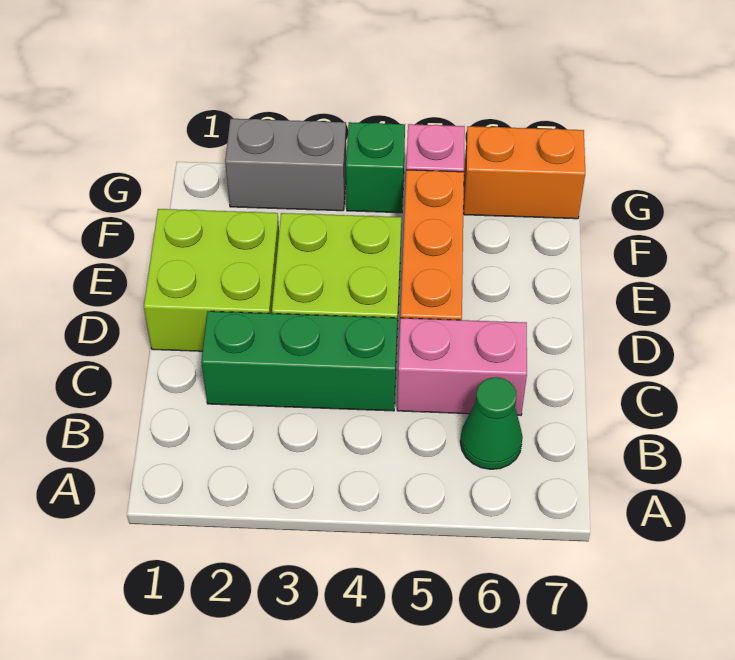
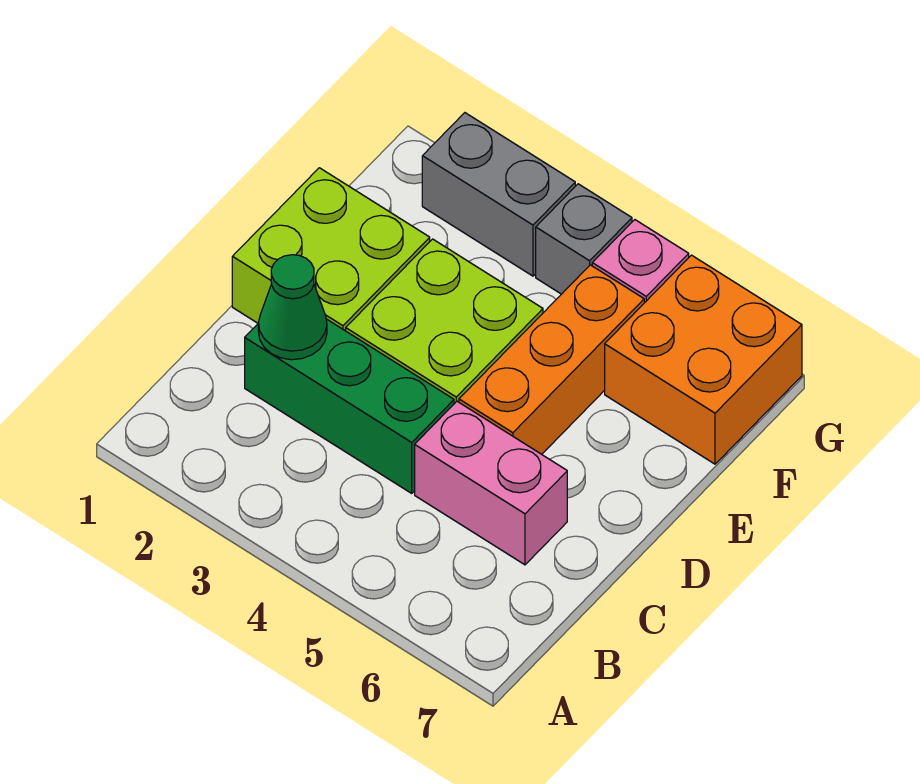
green 1x1 cone [460,377,523,469] -> green 1x1 cone moved to [258,255,327,360]
green 1x1 brick [346,122,405,213] -> grey 1x1 brick [536,184,632,294]
orange 1x2 brick [464,126,585,219] -> orange 2x2 brick [605,255,802,464]

